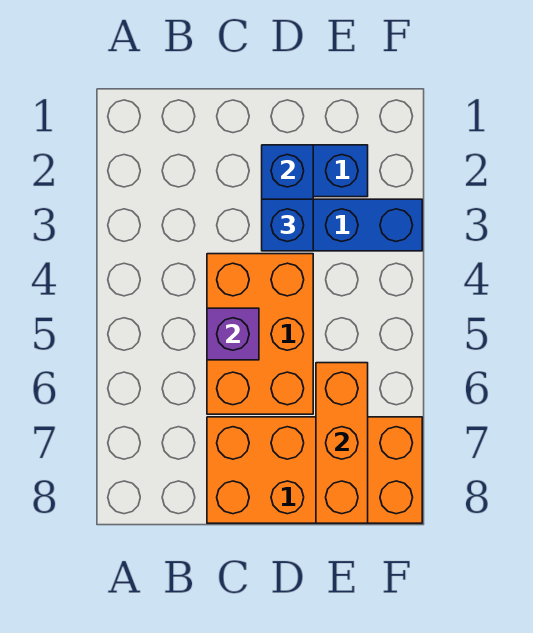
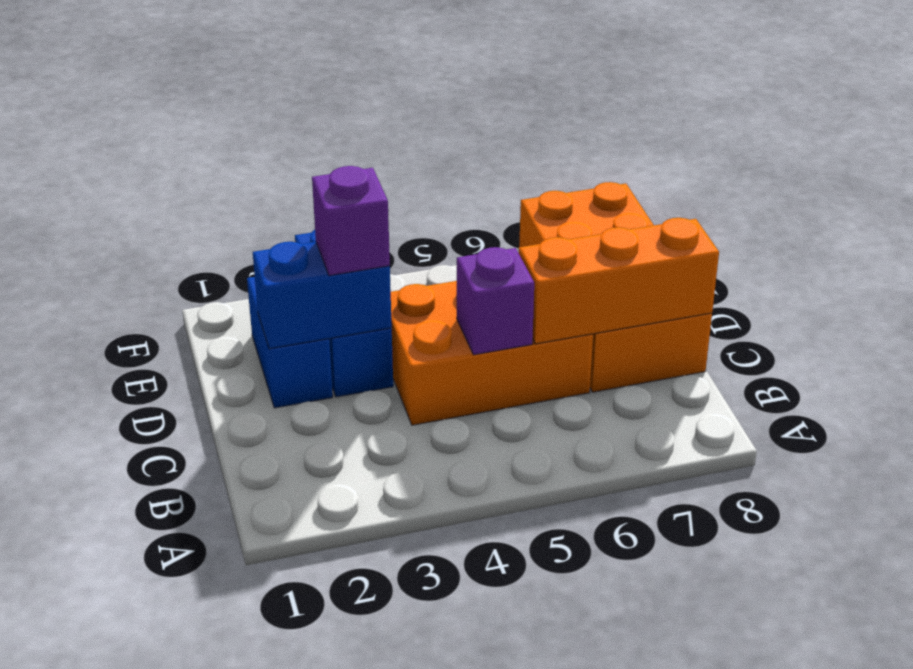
blue 1x1 brick [262,199,313,251] -> purple 1x1 brick [312,166,390,276]
orange 1x3 brick [316,363,368,523] -> orange 1x3 brick moved to [519,218,719,344]

